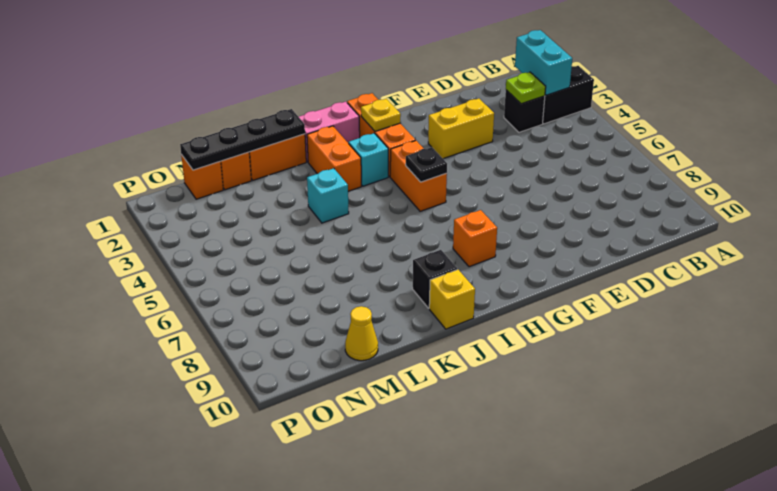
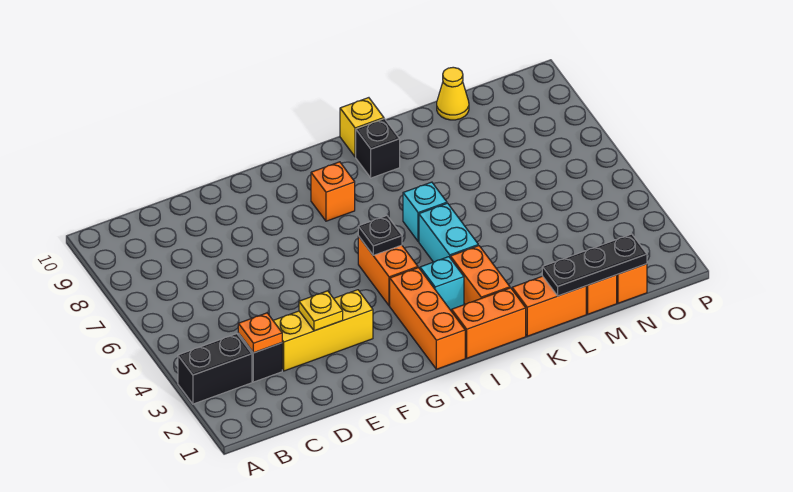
cyan 1x2 brick [515,30,572,95] -> cyan 1x2 brick moved to [419,203,478,262]
lime 1x1 plate [506,72,546,104] -> orange 1x1 plate [238,313,282,353]
yellow 1x2 brick [428,99,494,159] -> yellow 1x3 brick [273,290,373,371]
yellow 1x1 plate [361,99,401,131] -> yellow 1x1 plate moved to [299,291,343,331]
pink 1x2 brick [299,102,360,162] -> orange 1x2 brick [452,288,526,358]
black 1x4 plate [180,109,305,170] -> black 1x3 plate [542,234,647,296]
cyan 1x1 brick [307,168,349,223] -> cyan 1x1 brick moved to [403,182,447,242]

